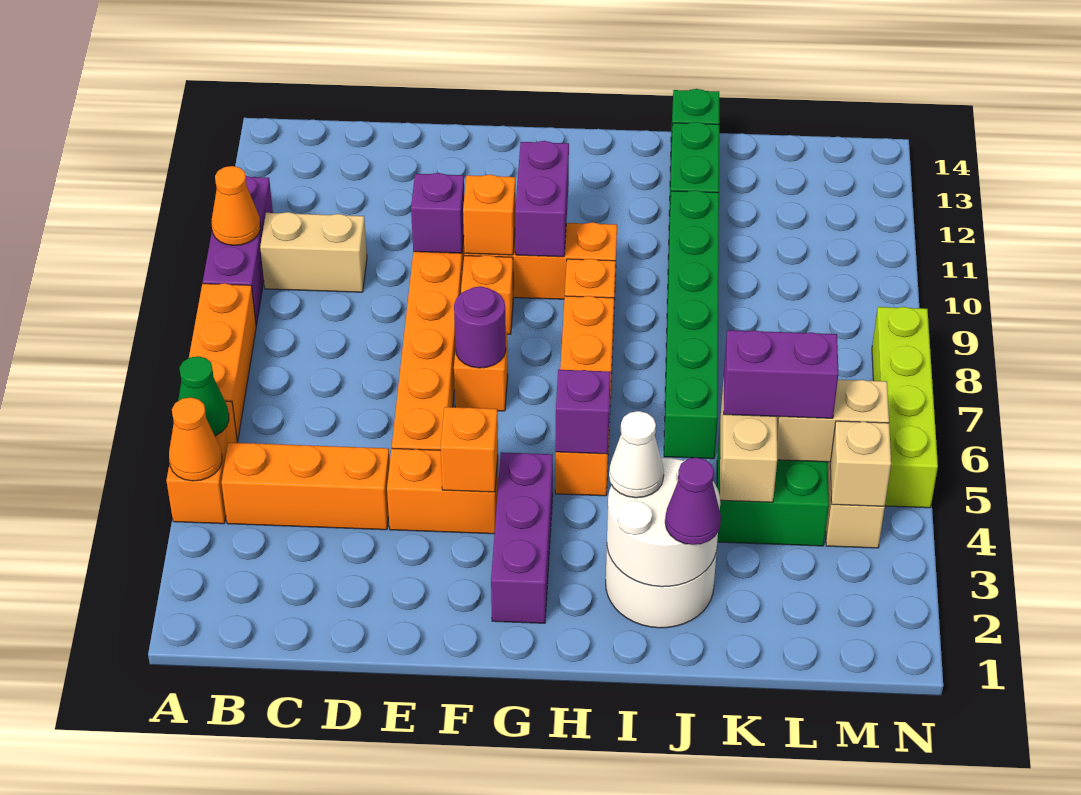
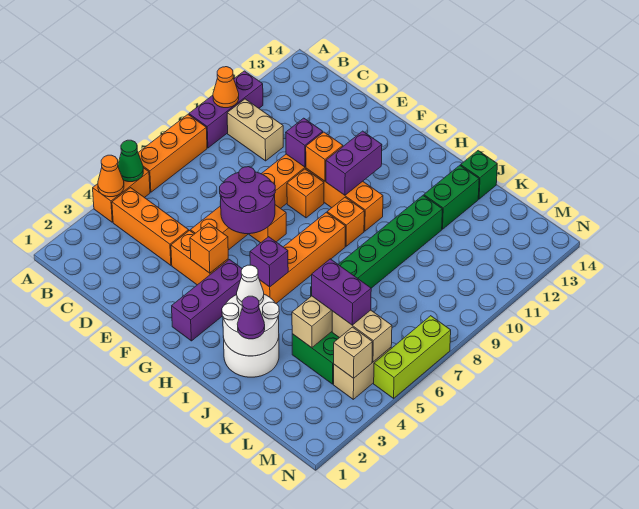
purple 1x1 round brick [454,286,506,368] -> purple 2x2 round brick [220,167,275,234]
lime 1x4 brick [872,307,938,508] -> lime 1x3 brick [374,316,451,398]

